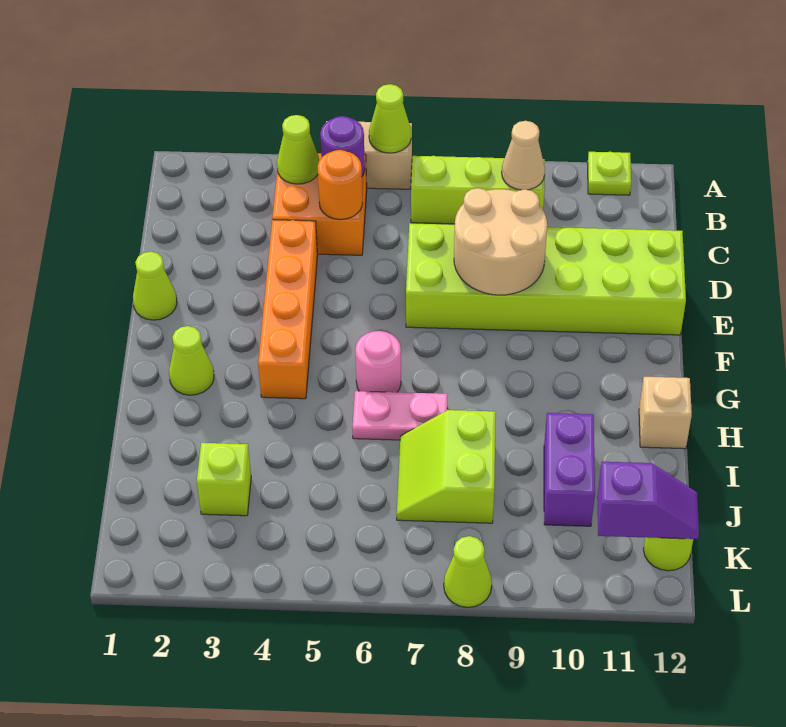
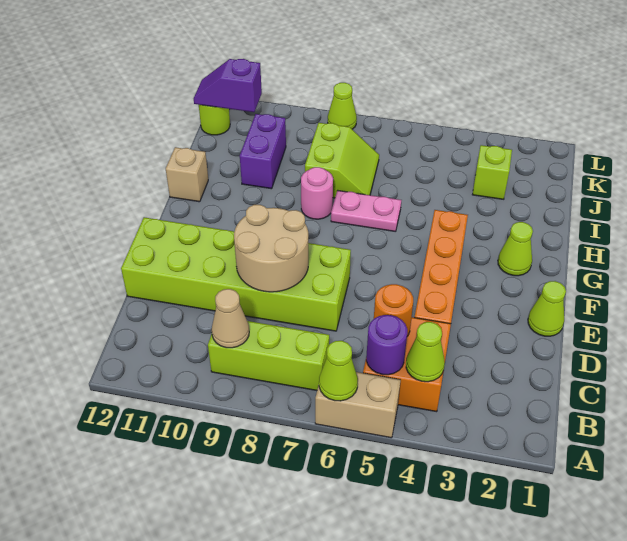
lime 1x1 plate [588,152,631,195] -> none
pink 1x1 round brick [355,331,401,392] -> pink 1x1 round brick moved to [301,167,333,219]

